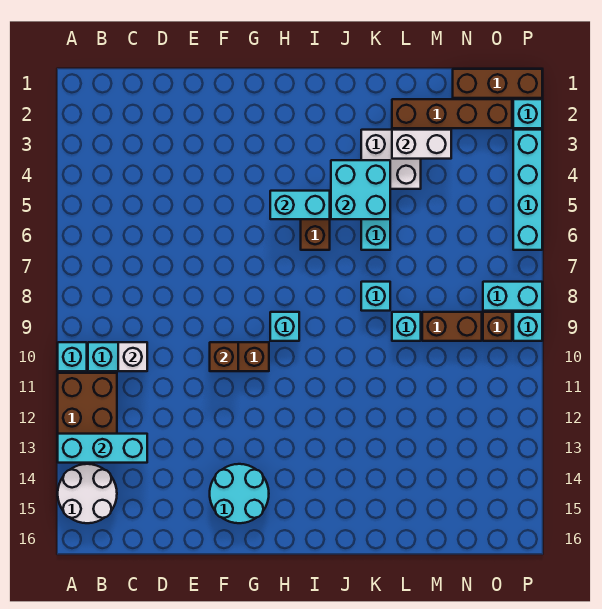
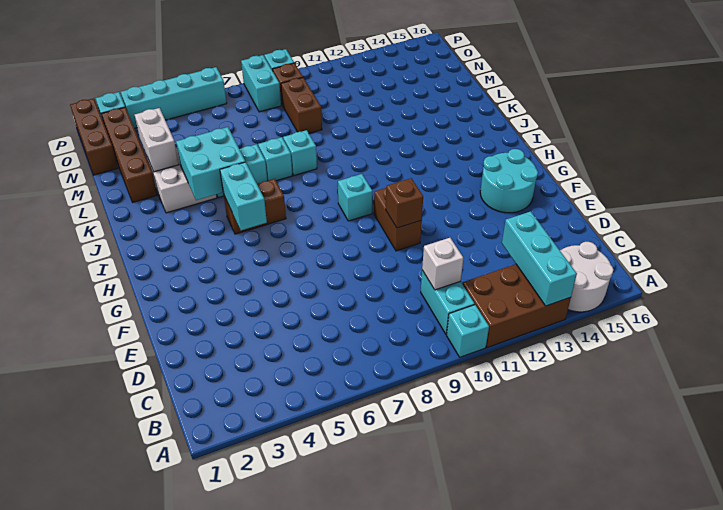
cyan 1x1 brick [392,312,421,341] -> cyan 1x1 brick moved to [258,137,292,181]

